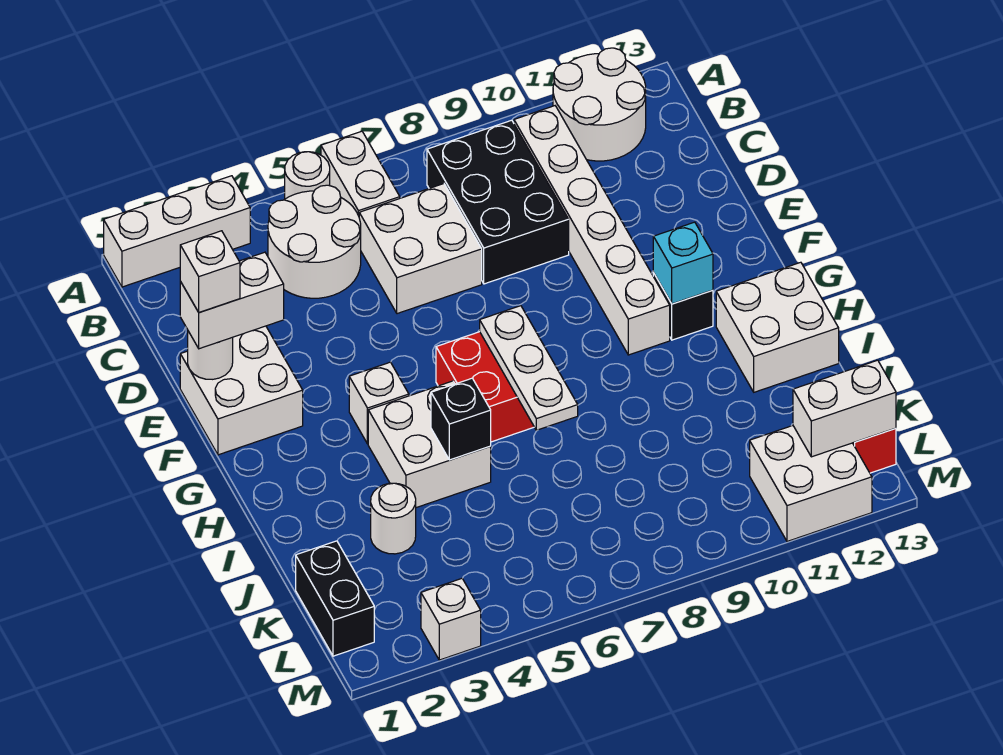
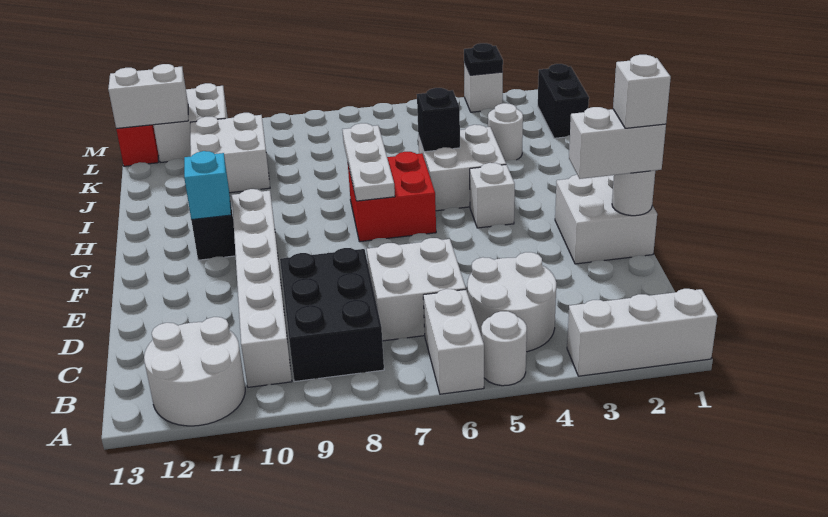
white 2x2 brick [716,262,839,392] -> white 2x2 brick moved to [190,113,270,193]
none -> black 1x1 plate [464,43,503,75]

